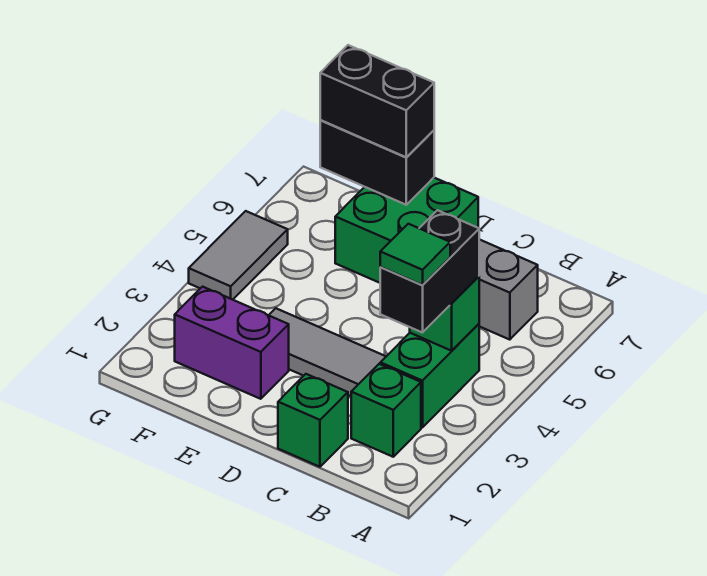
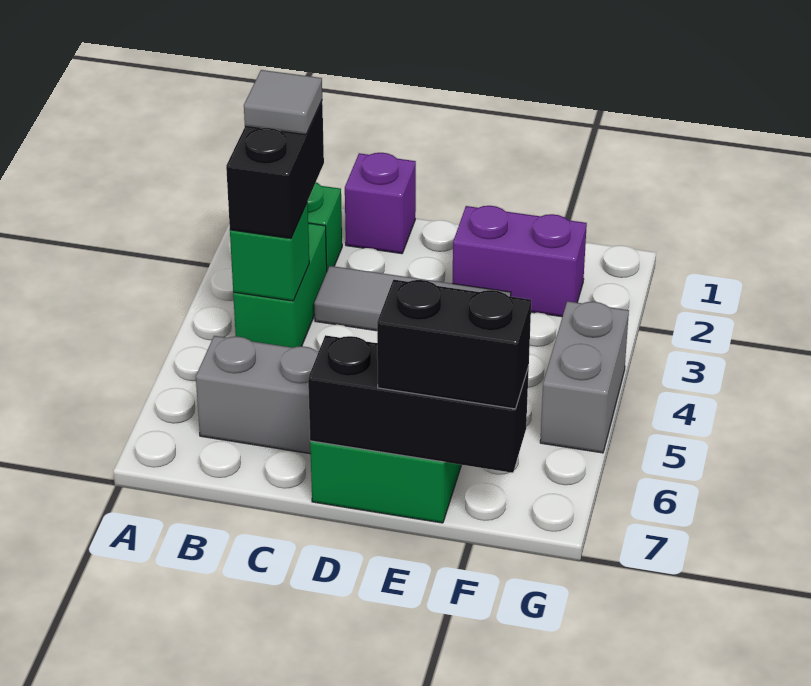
green 1x1 tile [380,224,450,285] -> grey 1x1 tile [244,70,322,135]
green 1x1 brick [278,374,348,467] -> purple 1x1 brick [345,153,416,254]
black 1x2 brick [320,120,434,205] -> black 1x3 brick [308,335,529,473]
grey 1x2 tile [189,211,288,300] -> grey 1x2 brick [540,301,629,453]

